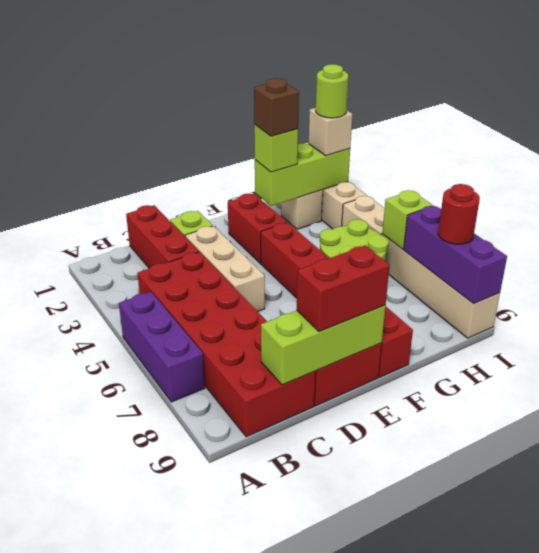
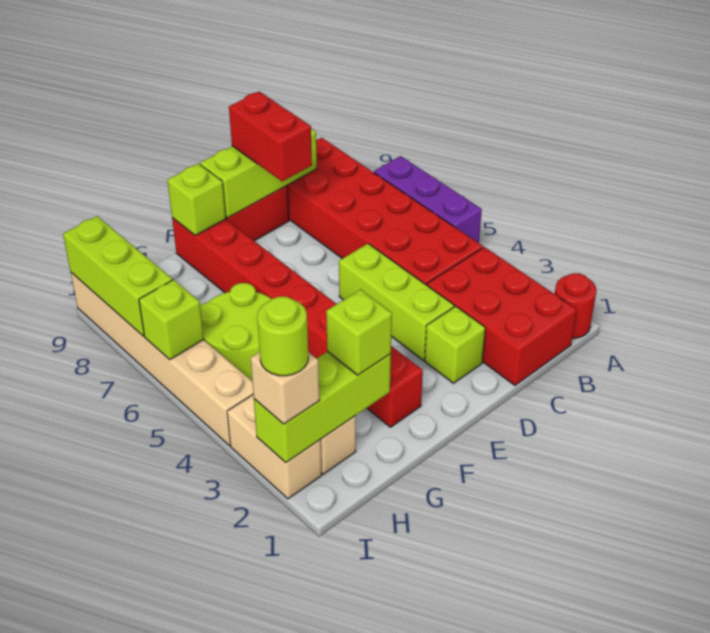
red 1x3 brick [126,205,199,269] -> red 2x3 brick [427,247,577,385]
tan 1x3 brick [185,226,265,311] -> lime 1x3 brick [339,244,454,360]
red 1x2 brick [297,246,390,332] -> red 1x2 brick turned to [229,92,312,181]
none -> lime 1x1 brick [167,164,226,235]
brown 1x1 brick [254,78,299,136] -> none
purple 1x3 brick [404,206,507,304] -> lime 1x3 brick [63,216,172,336]
red 1x1 round brick [438,184,480,244] -> red 1x1 round brick moved to [555,273,596,338]

